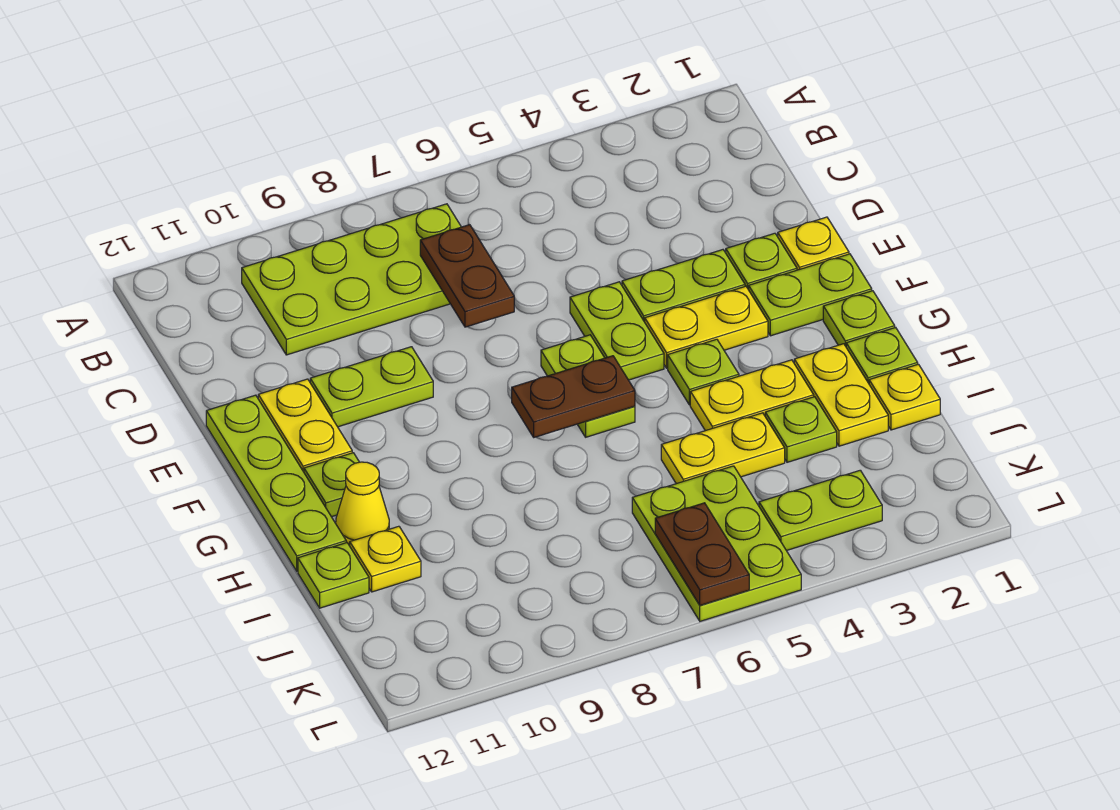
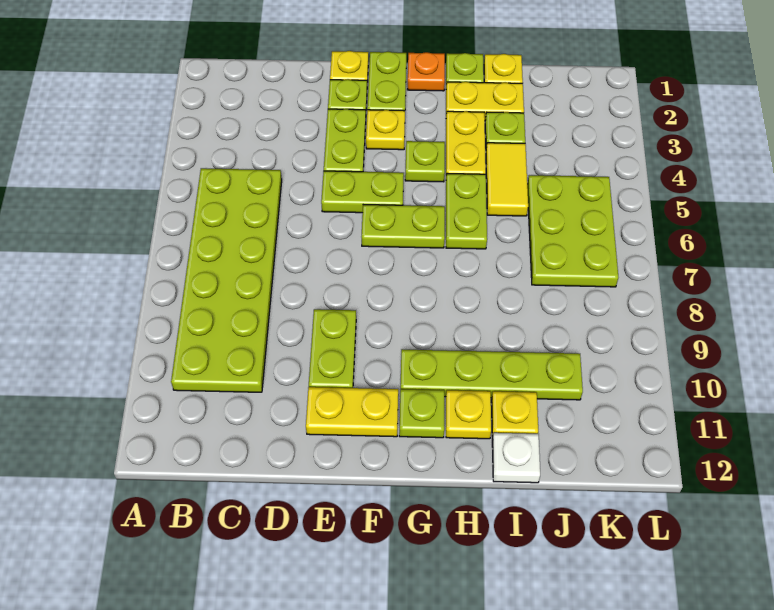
lime 2x4 plate [242,204,461,355] -> lime 2x6 plate [171,168,282,392]
brown 1x2 plate [420,225,514,327] -> none
lime 1x4 plate [206,395,346,571] -> lime 1x4 plate moved to [401,349,583,400]
yellow 1x2 plate [645,286,768,368] -> yellow 1x1 plate [366,110,405,150]
lime 1x1 plate [823,291,895,346] -> orange 1x1 plate [408,52,445,91]
brown 1x2 plate [512,356,635,437] -> none
yellow 1x1 cone [336,462,389,546] -> yellow 1x1 plate [446,390,491,439]
yellow 1x2 plate [661,413,785,484] -> yellow 1x2 tile [486,143,528,216]
lime 1x1 plate [298,543,369,608] -> white 1x1 plate [492,433,540,483]
lime 2x3 plate [632,466,801,621] -> lime 2x3 plate turned to [527,175,618,287]
lime 1x2 plate [759,470,882,551] -> lime 1x2 plate moved to [446,173,487,249]
brown 1x2 plate [655,503,749,605] -> none

